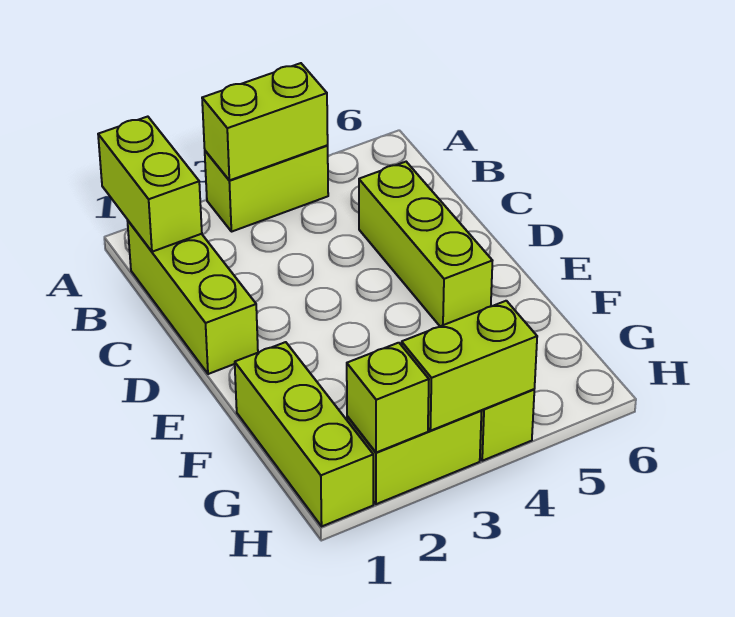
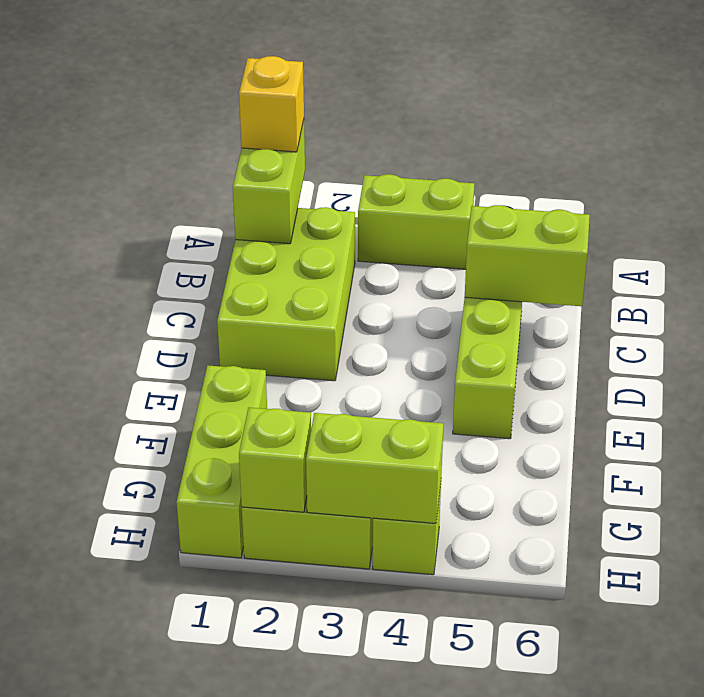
none -> yellow 1x1 brick [239,56,304,152]
lime 1x2 brick [202,63,328,180] -> lime 1x2 brick moved to [465,205,590,306]
lime 1x3 brick [127,220,258,374] -> lime 2x3 brick [217,207,355,381]

